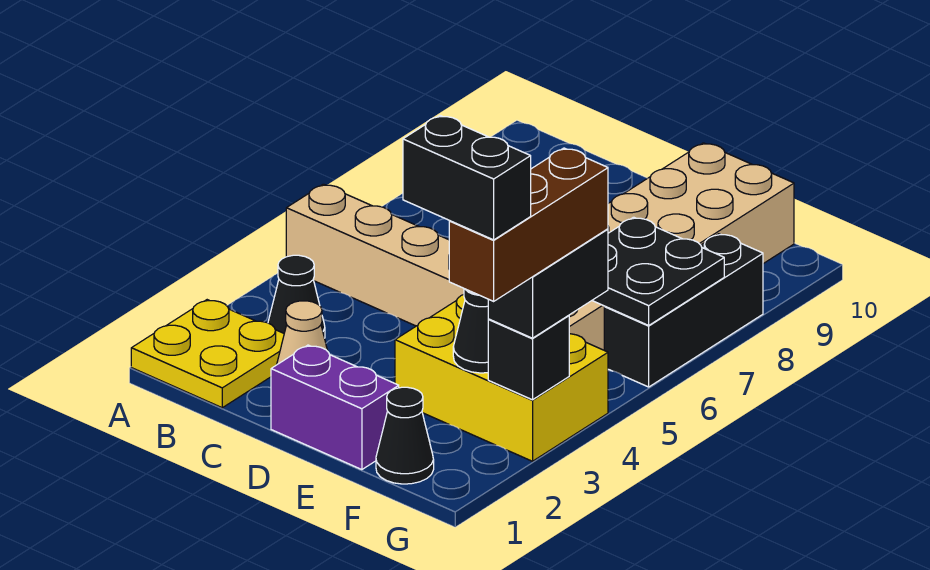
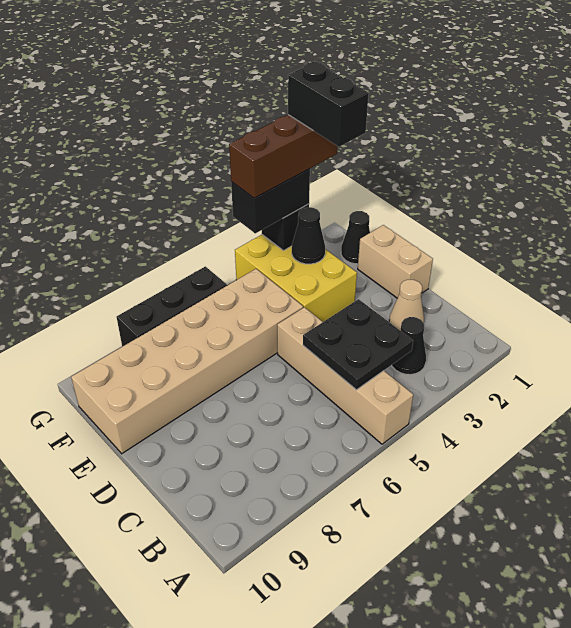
yellow 2x2 plate [131,300,284,408] -> none
purple 1x2 brick [271,345,399,470] -> tan 1x2 brick [358,225,433,298]
black 2x2 plate [592,217,724,325] -> black 2x2 plate moved to [303,299,413,390]

